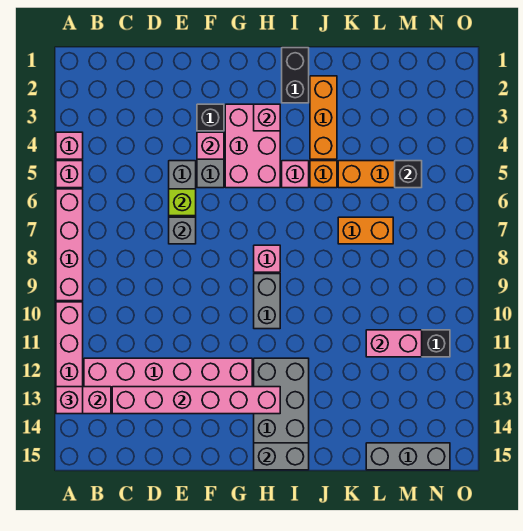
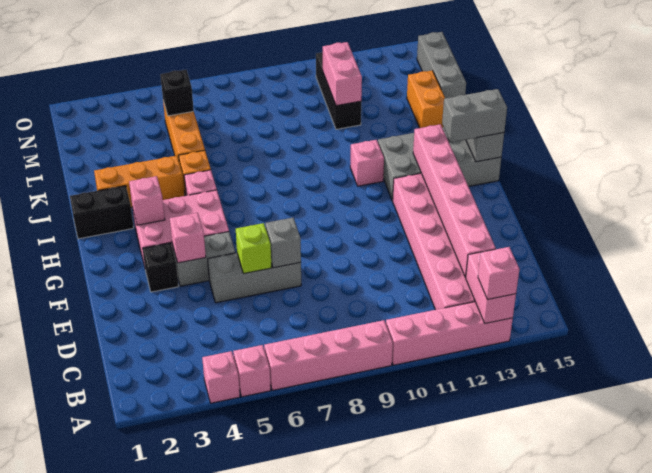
pink 1x1 brick [254,245,280,272] -> pink 1x1 brick moved to [350,140,384,186]
grey 1x2 brick [254,274,280,329] -> grey 1x2 brick moved to [442,89,507,142]
orange 1x2 brick [338,217,393,244] -> orange 1x2 brick moved to [407,70,445,128]

